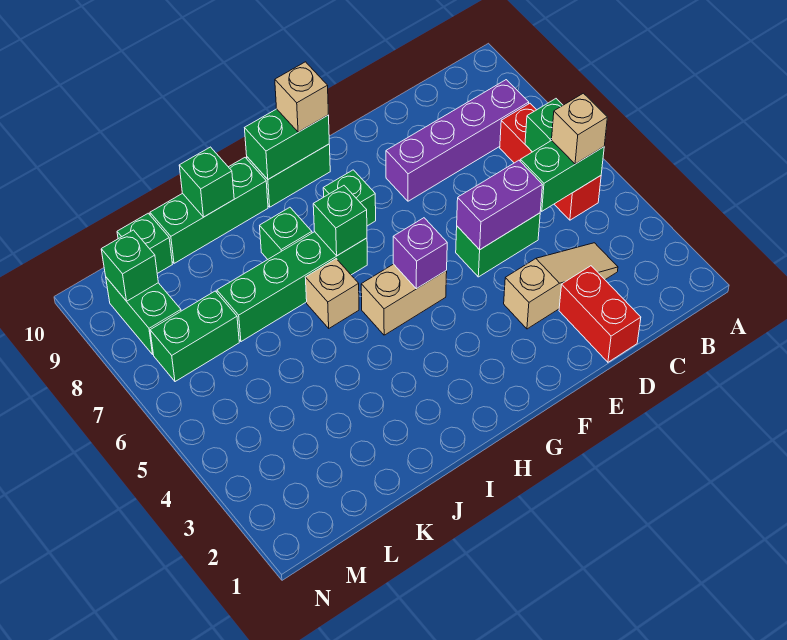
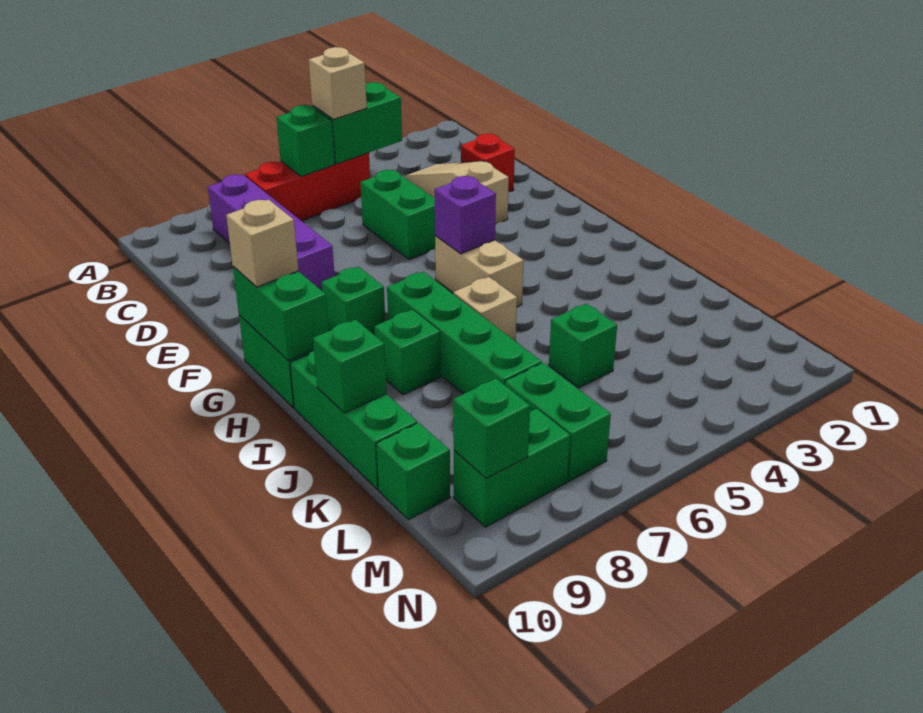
green 1x2 brick [520,141,604,211] -> green 1x2 brick turned to [312,82,402,164]
red 1x2 brick [559,266,641,362] -> red 1x1 brick [461,134,515,192]
purple 1x2 brick [457,160,542,250] -> none
green 1x1 brick [313,186,367,256] -> green 1x1 brick moved to [549,304,617,388]

